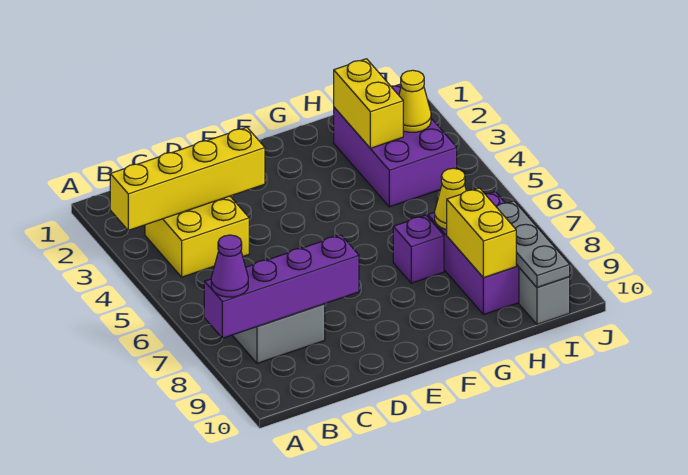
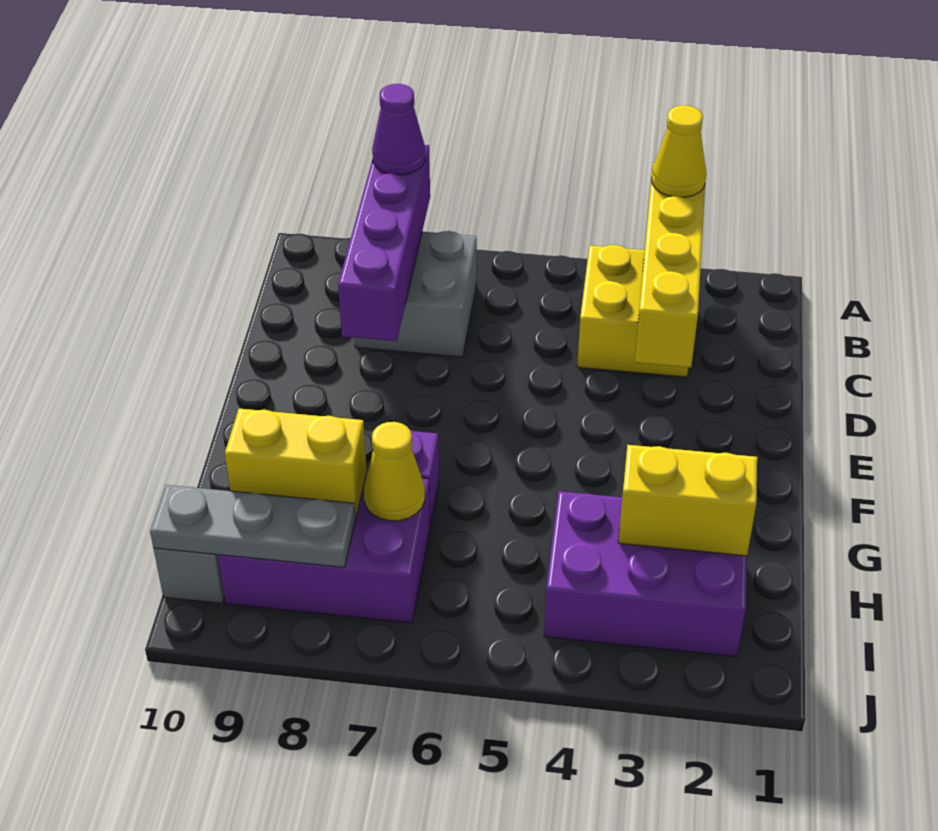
yellow 1x1 cone [399,70,431,132] -> yellow 1x1 cone moved to [651,105,706,197]

